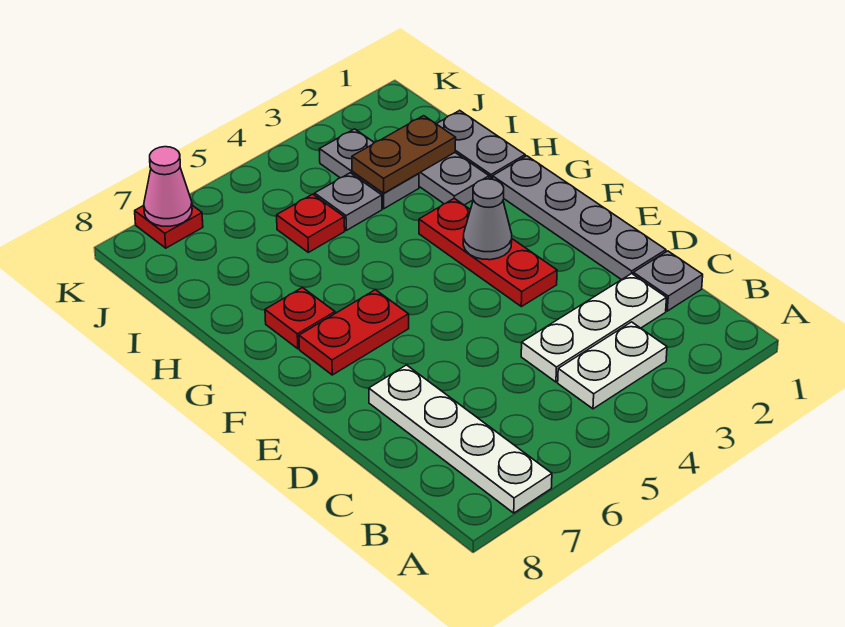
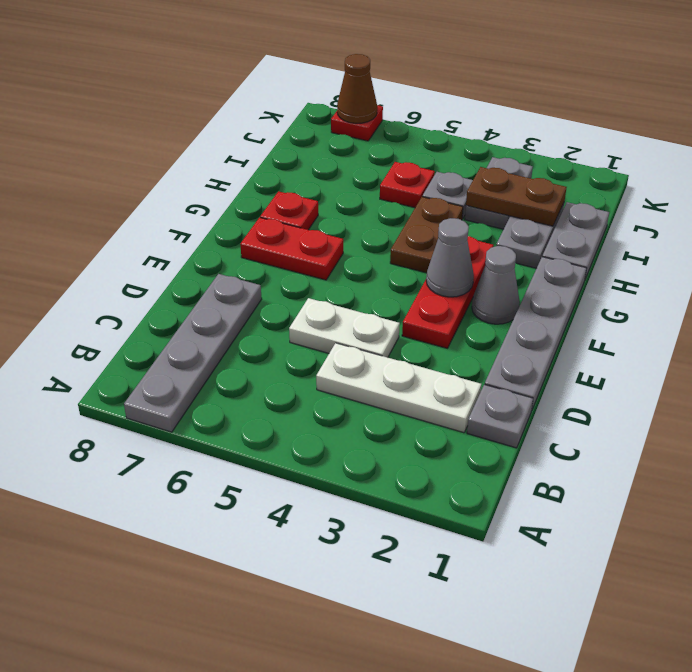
white 1x4 plate [369,365,552,513] -> grey 1x4 plate [124,274,262,432]
white 1x2 plate [558,322,667,409] -> white 1x2 plate moved to [289,298,400,357]
none -> grey 1x1 cone [472,246,520,324]
none -> brown 1x2 plate [390,197,463,273]
pink 1x1 cone [144,147,192,226] -> brown 1x1 cone [337,54,377,123]

